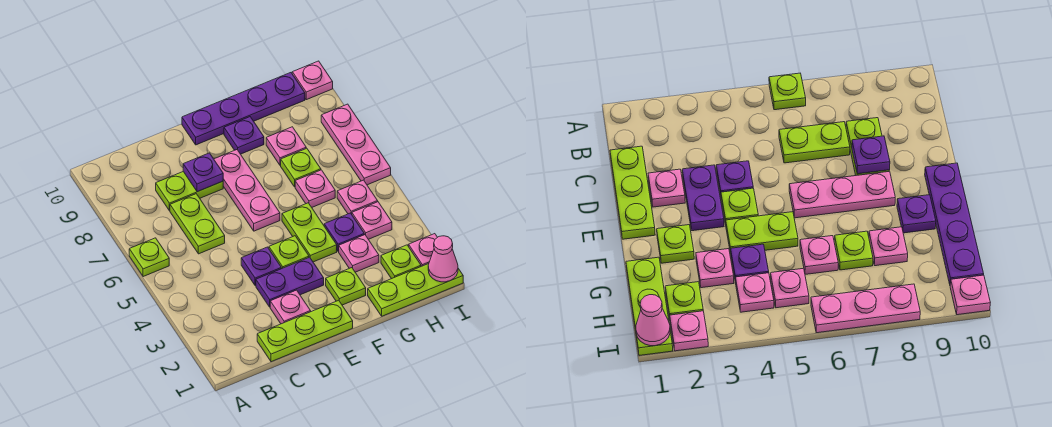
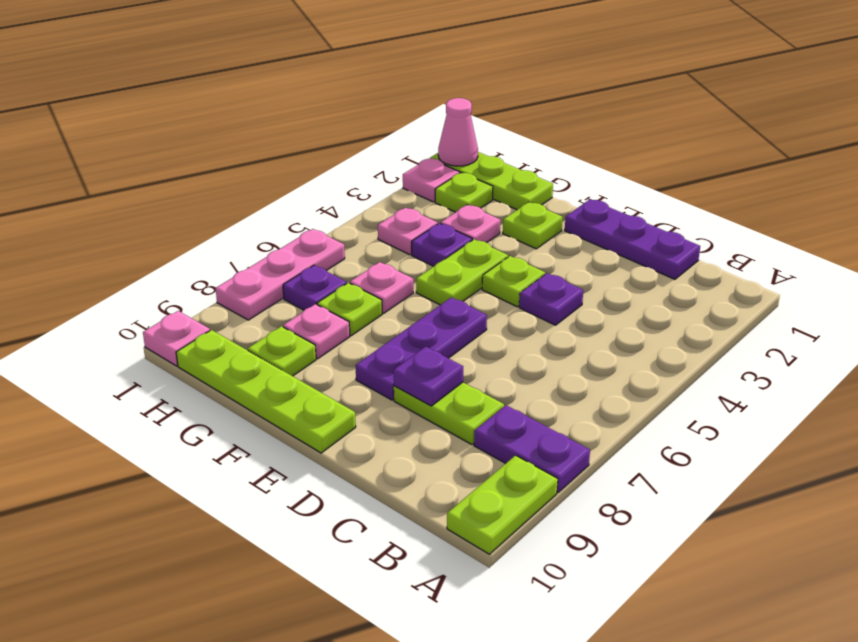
lime 1x1 plate [129,238,169,277] -> lime 1x1 plate moved to [248,326,316,376]
lime 1x3 plate [257,300,353,362] -> purple 1x3 plate [565,199,700,279]
lime 1x2 plate [170,194,225,254] -> lime 1x2 plate moved to [447,455,558,554]
pink 1x1 plate [270,290,311,324] -> none
purple 1x2 plate [256,257,324,307] -> purple 1x2 plate moved to [474,405,590,492]
pink 1x3 plate [214,150,280,231] -> purple 1x3 plate [356,297,487,400]
purple 1x4 plate [182,73,305,145] -> lime 1x4 plate [176,330,356,453]
purple 1x1 plate [224,117,264,154] -> purple 1x1 plate moved to [283,265,347,310]
pink 1x1 plate [337,180,378,214] -> none

